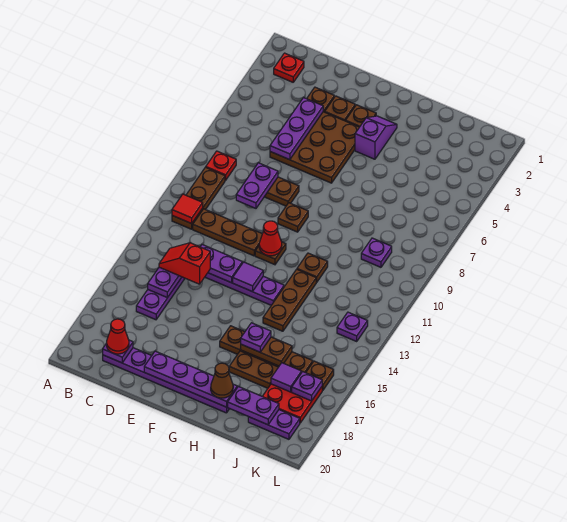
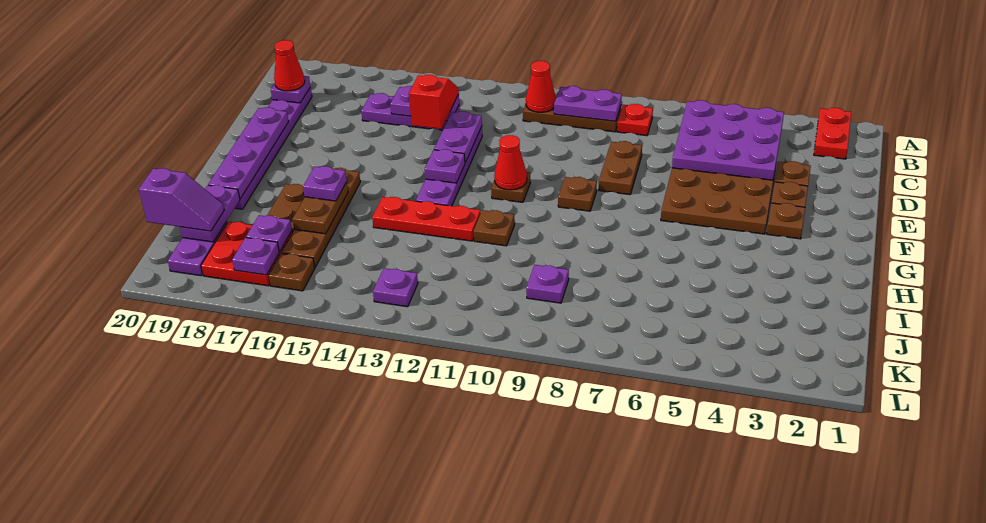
red 1x1 plate [274,53,304,82] -> red 1x2 plate [814,108,851,159]
red 1x1 tile [172,194,203,224] -> red 1x1 cone [526,61,556,112]
brown 1x3 plate [193,209,262,256] -> none
purple 1x3 plate [270,98,323,160] -> purple 3x3 plate [672,100,784,180]
purple 1x2 plate [236,163,278,208] -> purple 1x2 plate moved to [554,86,622,121]
purple 1x1 tile [233,262,263,292] -> purple 1x1 plate [425,149,465,183]
purple 1x2 slope [355,116,397,159] -> purple 1x2 slope moved to [139,168,224,231]
brown 1x3 plate [263,269,316,331] -> red 1x3 plate [372,197,481,241]
brown 1x1 cone [211,363,233,398] -> none
purple 1x1 tile [271,363,302,392] -> purple 1x1 plate [246,215,292,252]

